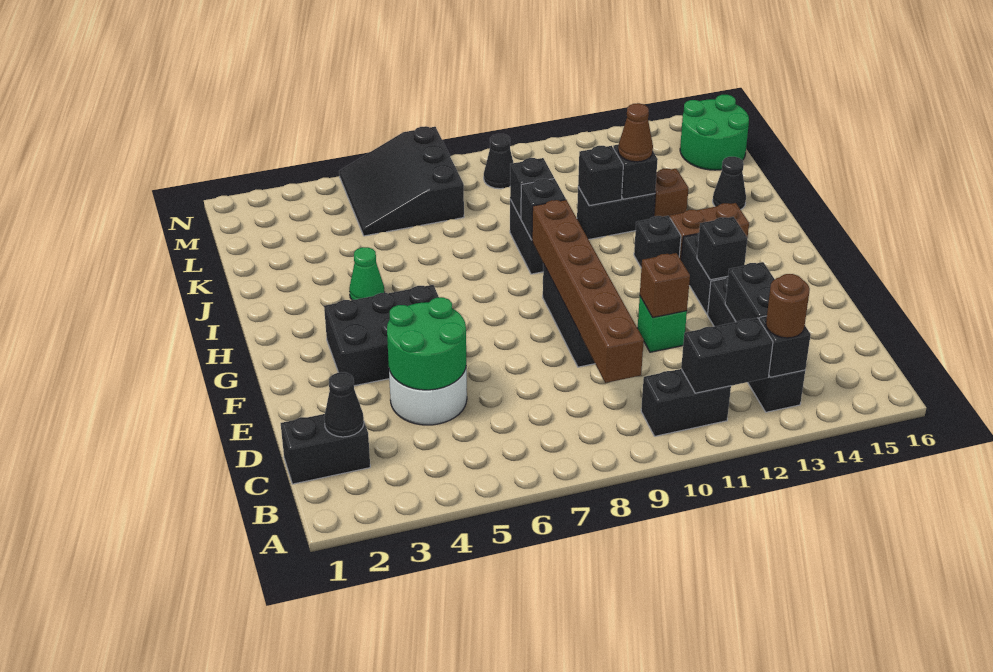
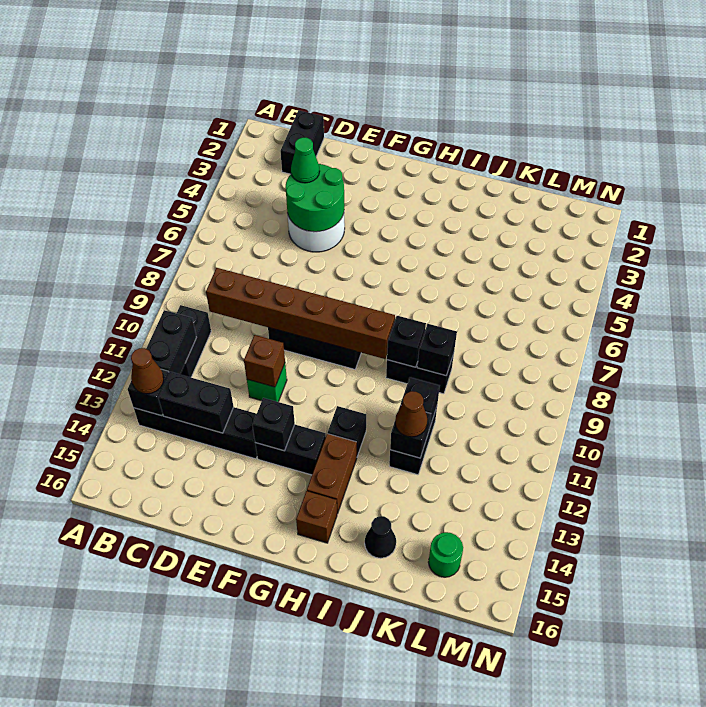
brown 1x1 round brick [766,274,810,338] -> brown 1x1 cone [131,348,164,394]
black 1x1 cone [324,372,364,437] -> none
black 2x3 brick [324,285,439,386] -> none
green 1x1 cone [349,247,385,300] -> green 1x1 cone moved to [291,138,320,183]
brown 1x1 brick [654,169,688,217] -> brown 1x1 brick moved to [296,491,337,543]
black 3x3 slope [339,126,464,236] -> none
green 2x2 round brick [680,95,749,170] -> green 1x1 round brick [428,532,463,577]
black 1x1 cone [484,134,513,189] -> none

